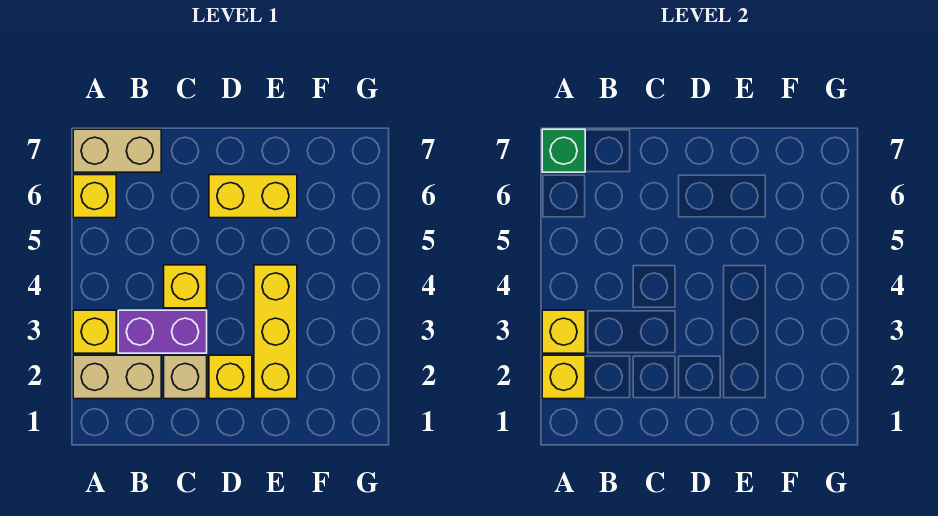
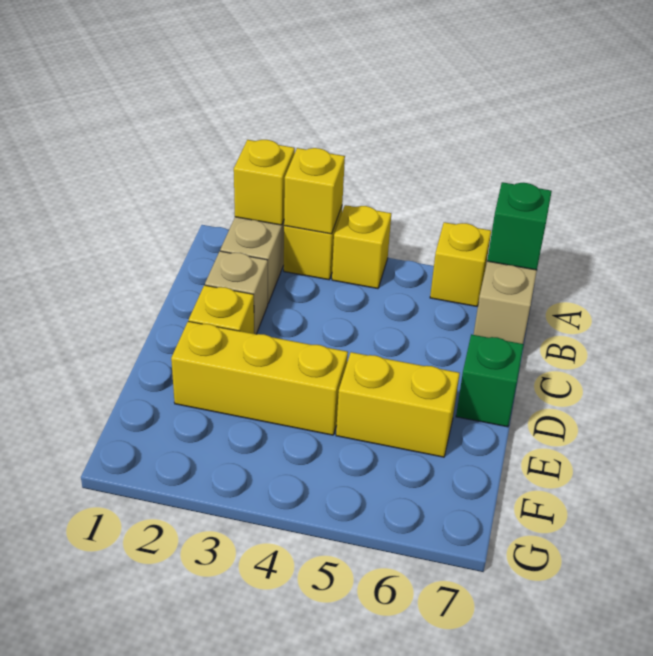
purple 1x2 brick [118,310,207,353] -> none
yellow 1x1 brick [164,265,207,308] -> yellow 1x1 brick moved to [332,205,391,289]
yellow 1x2 brick [209,175,297,218] -> yellow 1x2 brick turned to [336,352,460,457]
none -> green 1x1 brick [456,334,524,427]

